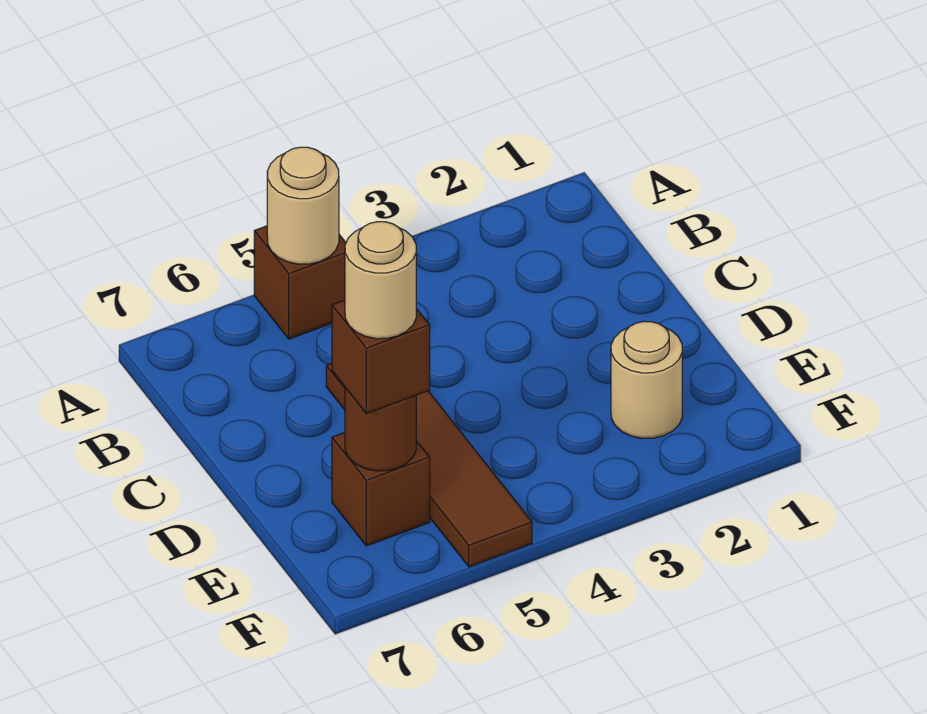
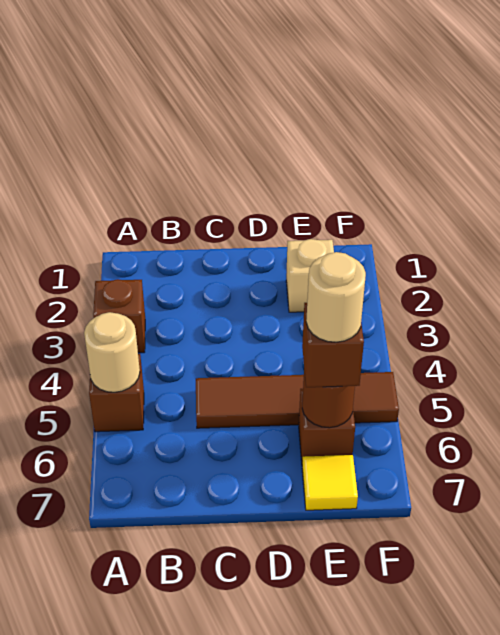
none -> brown 1x1 brick [93,279,145,353]
tan 1x1 round brick [611,321,682,438] -> tan 1x1 brick [286,239,334,312]
none -> yellow 1x1 tile [302,455,358,510]

